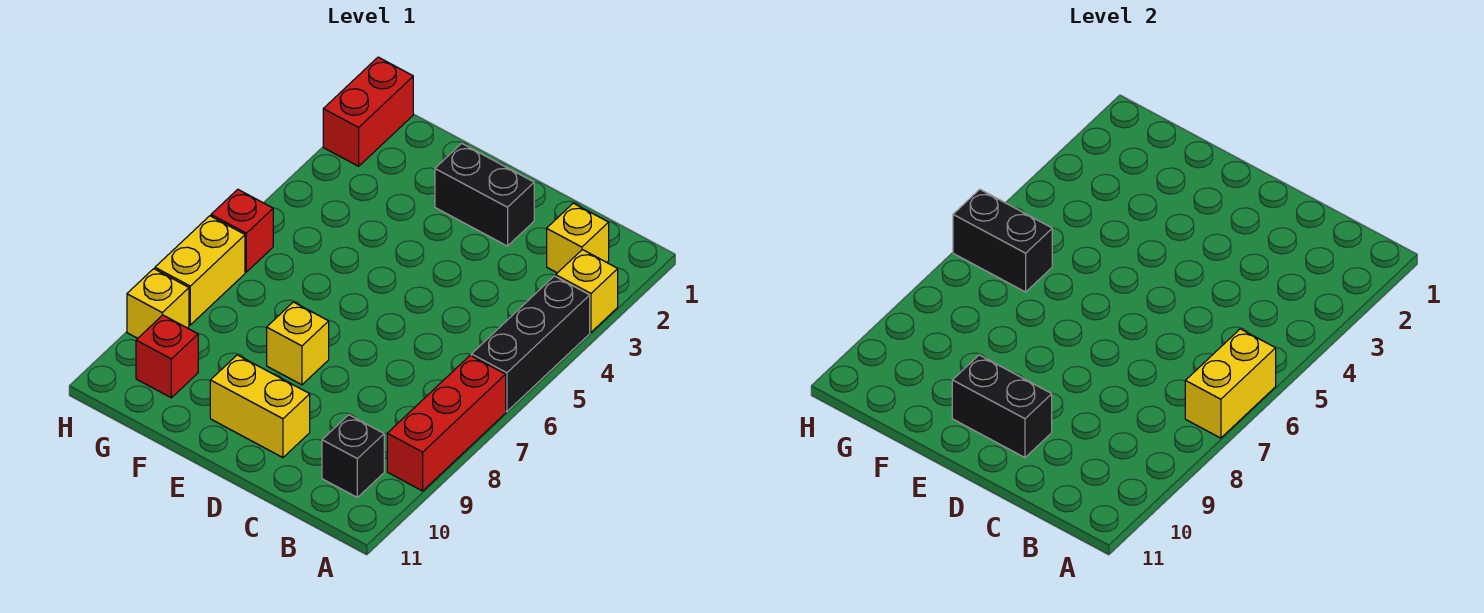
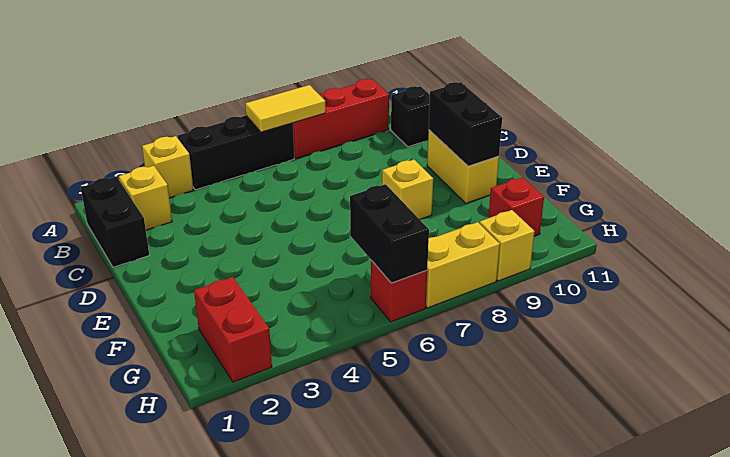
yellow 1x2 brick [1185,329,1276,438] -> yellow 1x2 tile [245,85,326,132]
black 1x2 brick [435,143,534,246] -> black 1x2 brick moved to [81,177,149,267]
red 1x2 brick [323,57,413,166] -> red 1x2 brick turned to [194,277,272,382]

